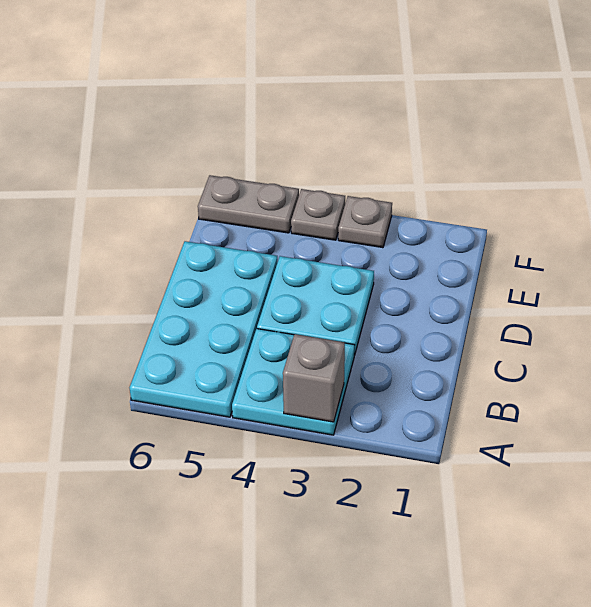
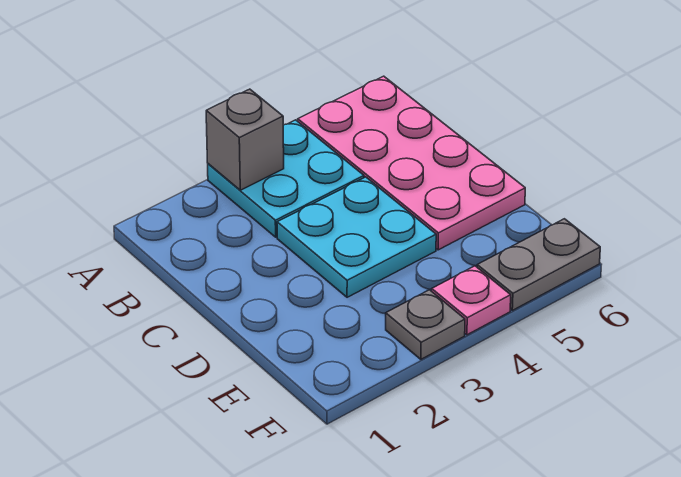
cyan 2x4 plate [130,241,277,417] -> pink 2x4 plate [298,76,525,250]
grey 1x1 plate [291,189,345,240] -> pink 1x1 plate [432,266,511,335]

